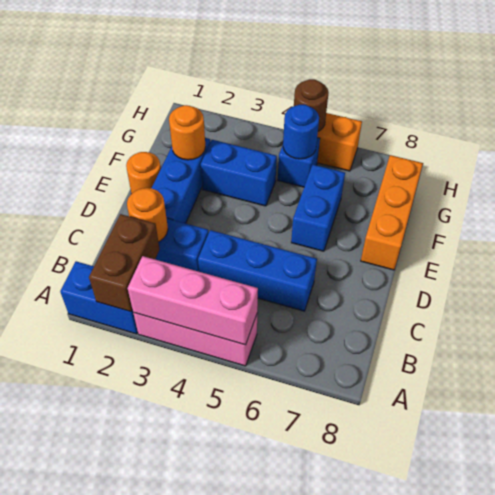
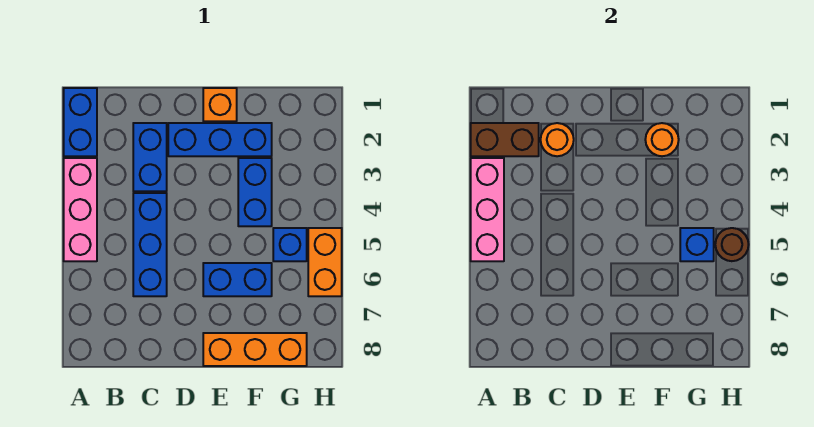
orange 1x1 round brick [126,152,161,194] -> orange 1x1 brick [203,88,237,121]
blue 1x1 round brick [283,105,319,159] -> blue 1x1 brick [680,228,714,261]

